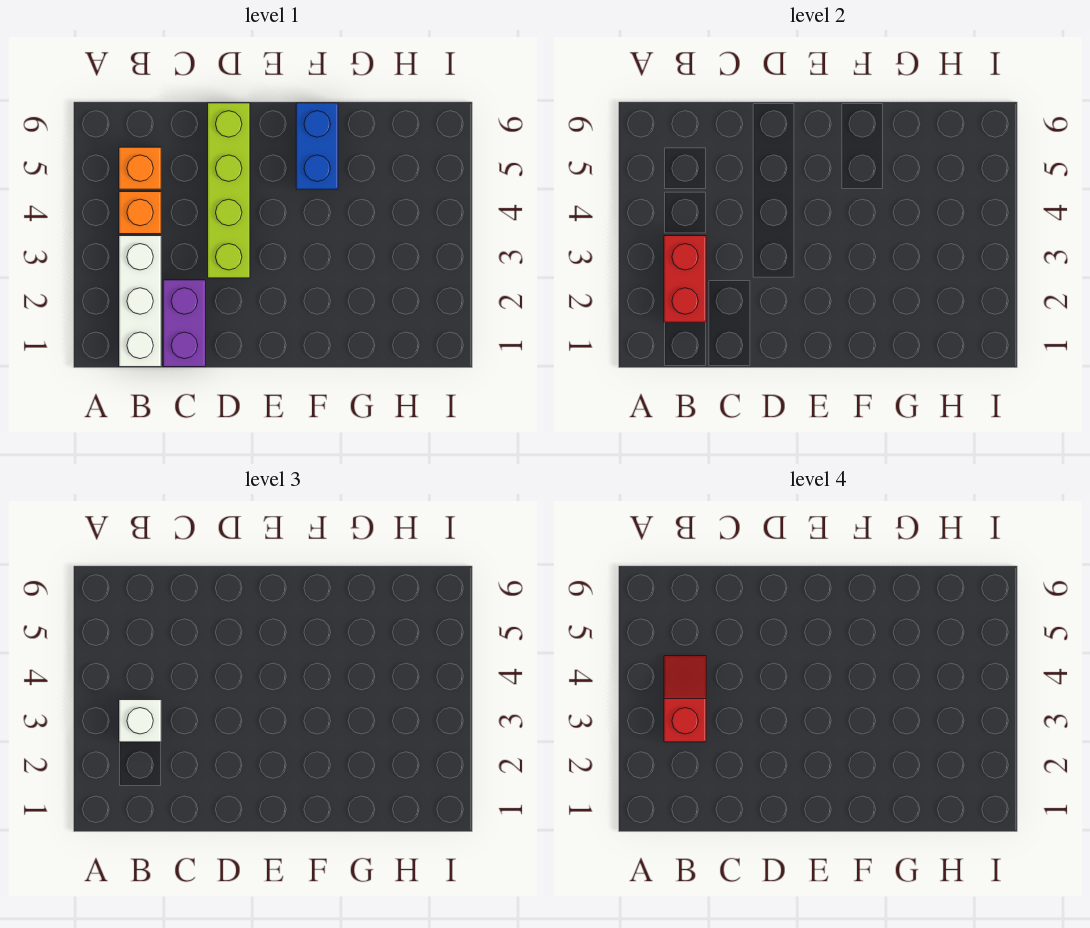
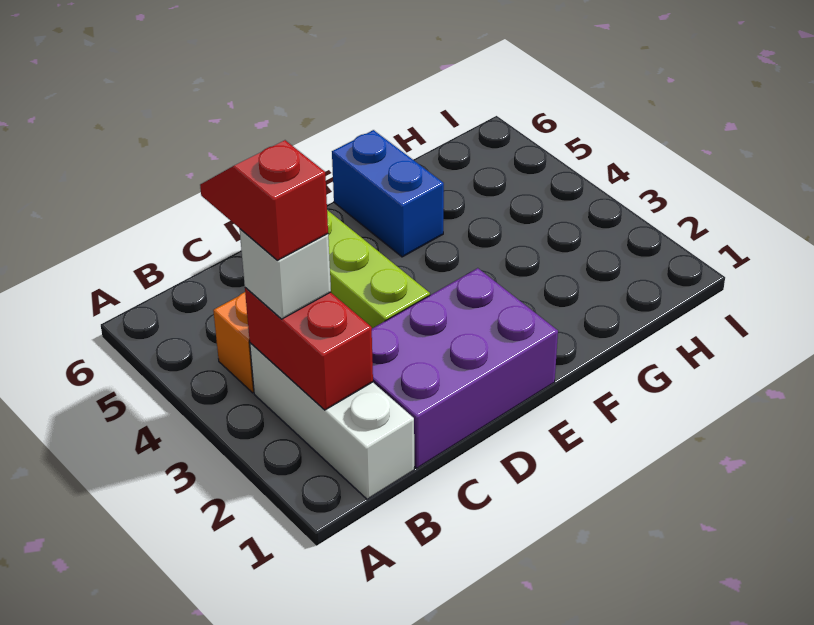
orange 1x1 brick [119,147,161,189] -> none
purple 1x2 brick [163,280,206,367] -> purple 2x3 brick [372,268,558,468]

